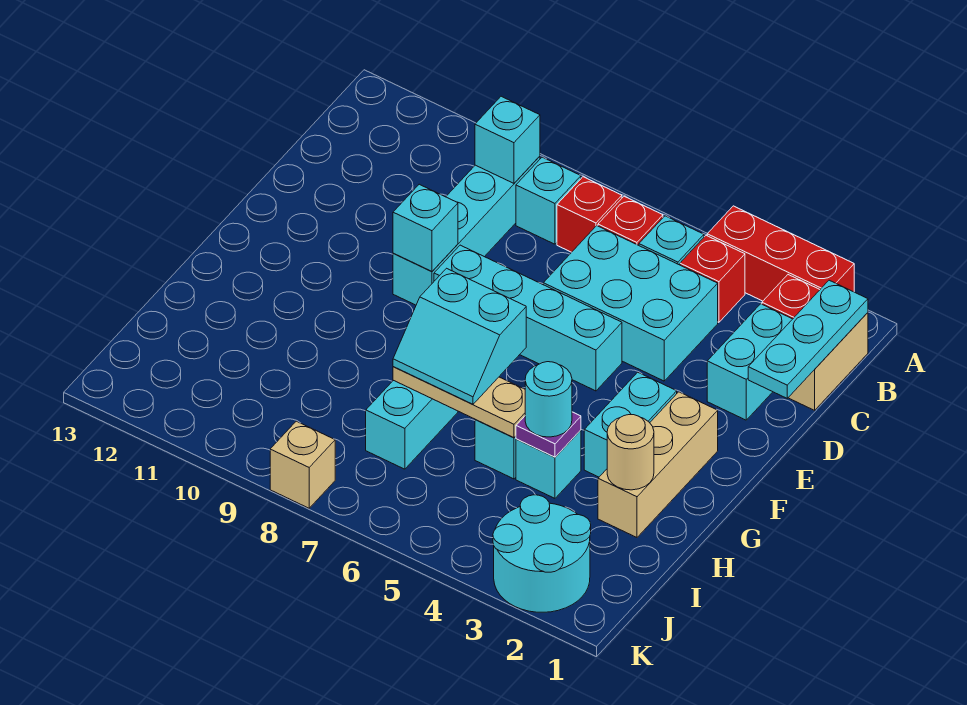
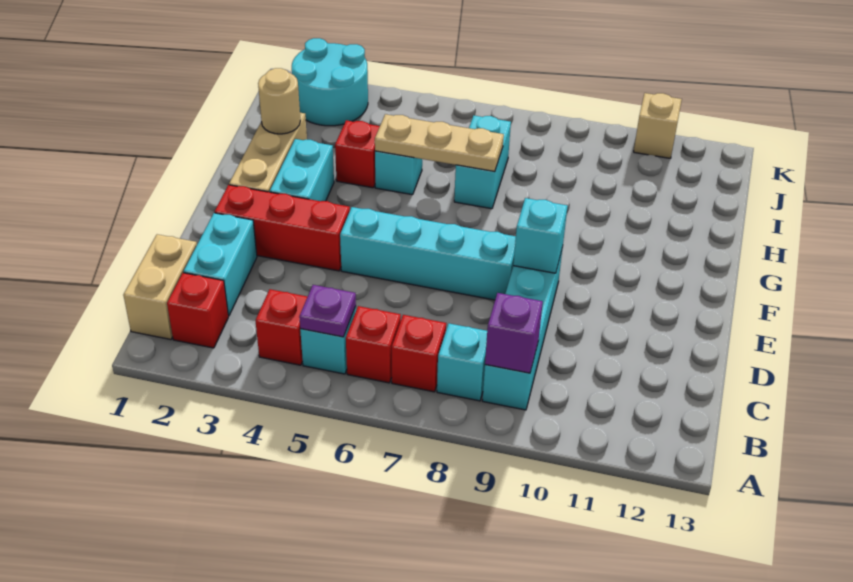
red 1x3 brick [707,206,854,301] -> red 1x3 brick moved to [215,185,350,271]
cyan 1x3 plate [748,280,868,398] -> none
cyan 1x1 brick [475,96,540,183] -> purple 1x1 brick [485,293,543,373]
cyan 2x3 brick [543,226,718,381] -> none
cyan 2x2 slope [393,268,526,404] -> none
cyan 1x1 brick [516,430,581,498] -> red 1x1 brick [335,120,380,188]
purple 1x1 plate [516,412,581,457] -> purple 1x1 plate moved to [299,285,356,337]
cyan 1x1 round brick [525,362,572,437] -> none
tan 1x1 brick [270,421,335,508] -> tan 1x1 brick moved to [634,93,682,158]

